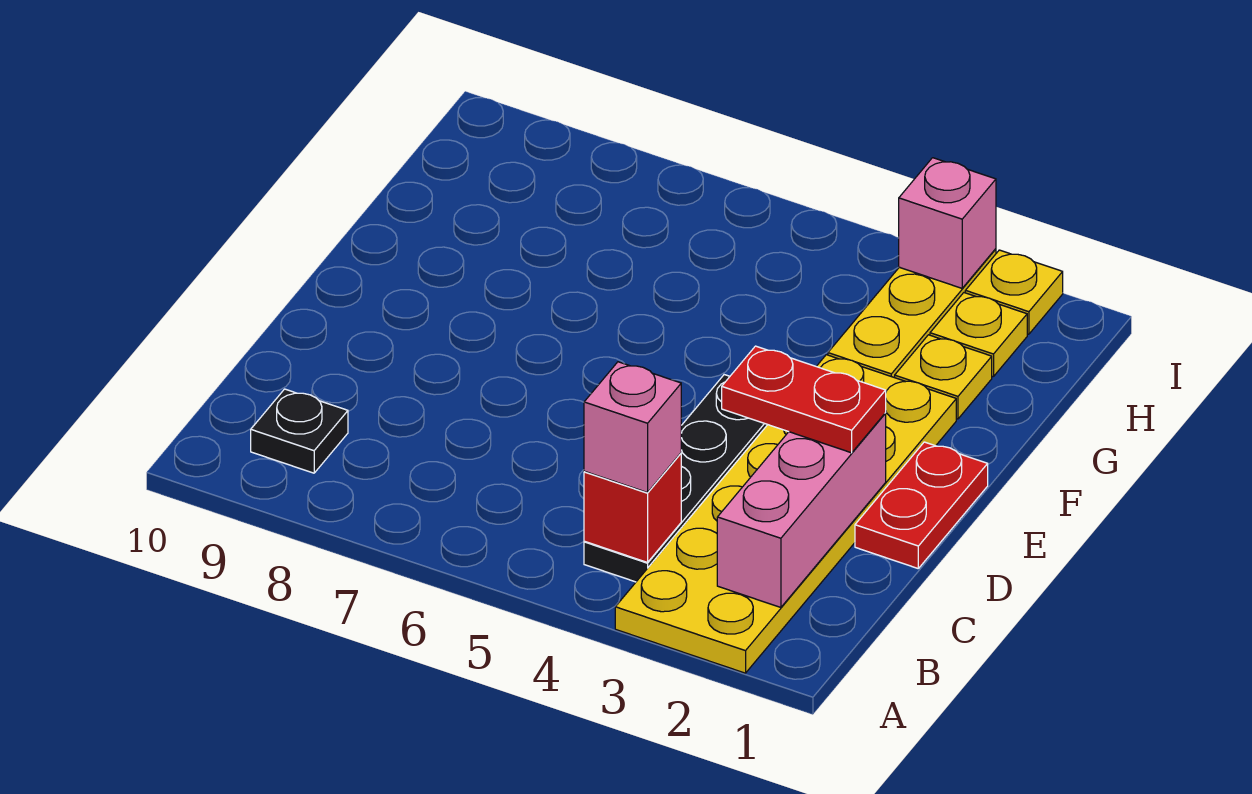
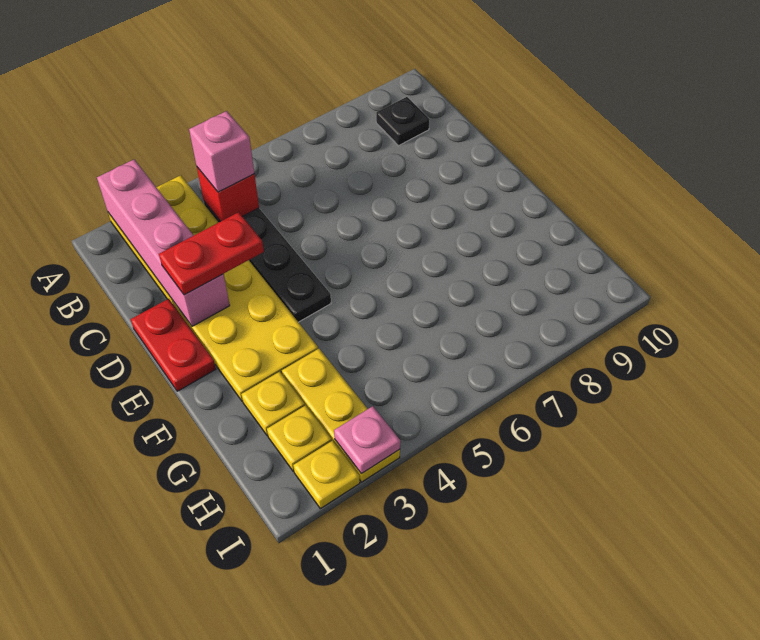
pink 1x3 brick [717,414,886,607] -> pink 1x4 brick [97,159,230,326]
pink 1x1 brick [899,158,996,288] -> pink 1x1 plate [334,406,400,474]

